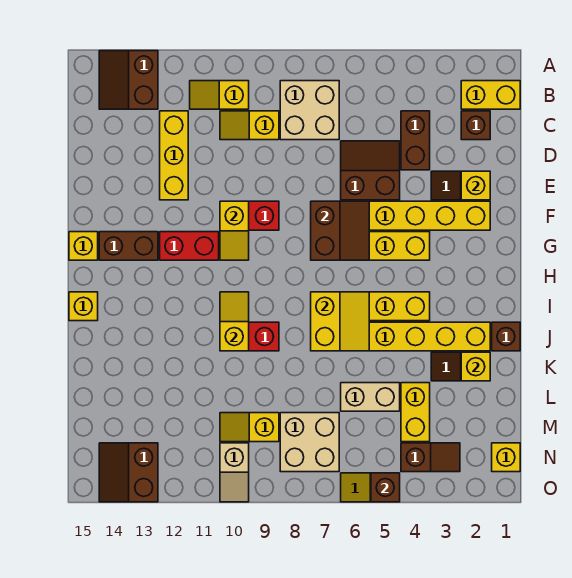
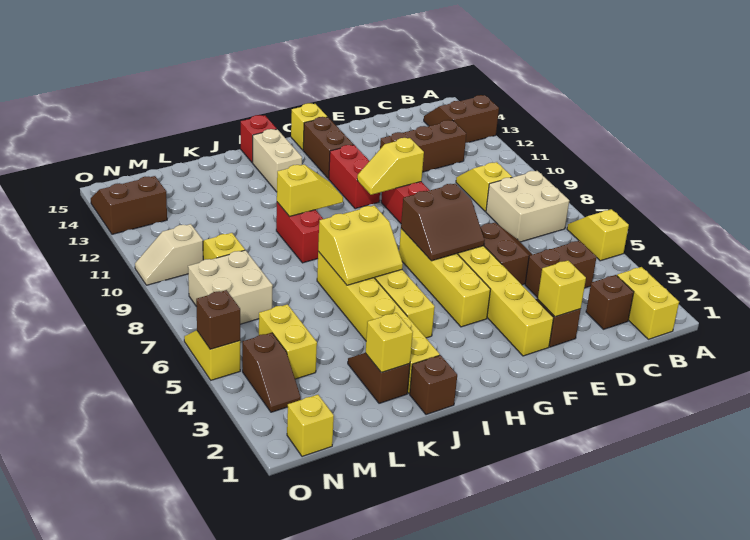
yellow 1x2 slope [190,81,249,109] -> yellow 1x2 slope moved to [567,209,629,261]
yellow 1x3 brick [160,111,188,200] -> brown 1x3 brick [380,120,466,172]
yellow 1x1 brick [69,292,98,321] -> red 1x1 brick [241,115,277,163]
yellow 1x2 brick [401,383,430,442] -> yellow 1x2 brick turned to [259,304,317,379]
tan 1x2 brick [341,383,400,411] -> tan 1x2 brick moved to [253,129,302,192]

